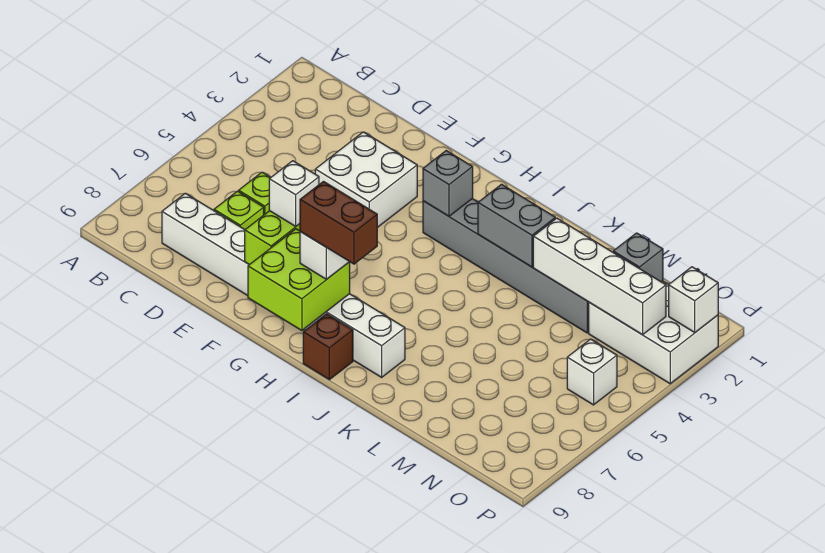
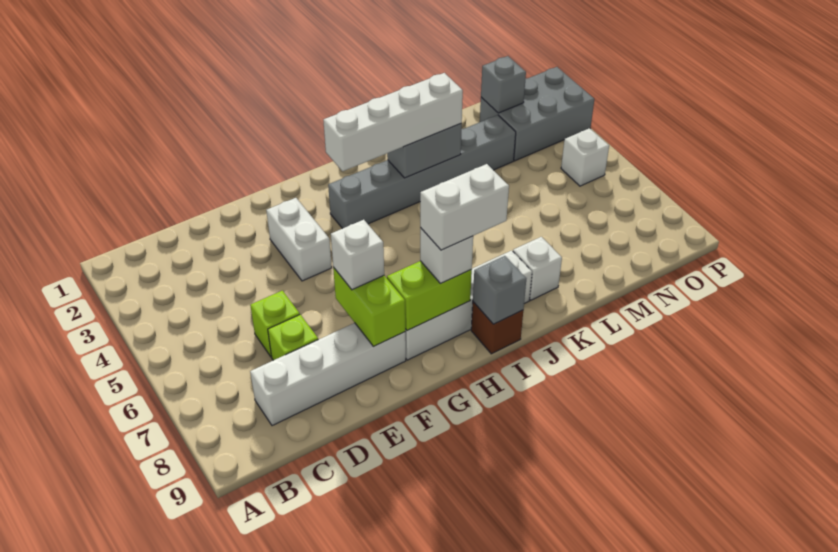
white 2x2 brick [315,132,417,228] -> white 1x2 brick [266,198,332,281]
lime 2x2 brick [248,229,350,331] -> lime 1x2 brick [387,261,472,331]
grey 1x1 brick [423,151,473,216] -> grey 1x1 brick moved to [473,256,526,324]
brown 1x2 brick [300,182,377,264] -> white 1x2 brick [420,164,509,250]
white 1x4 brick [533,218,666,335] -> white 1x4 brick moved to [323,73,463,171]
white 2x3 brick [589,281,718,384] -> grey 2x3 brick [480,67,594,161]
white 1x1 brick [669,267,718,332] -> white 1x1 brick moved to [513,237,562,300]

